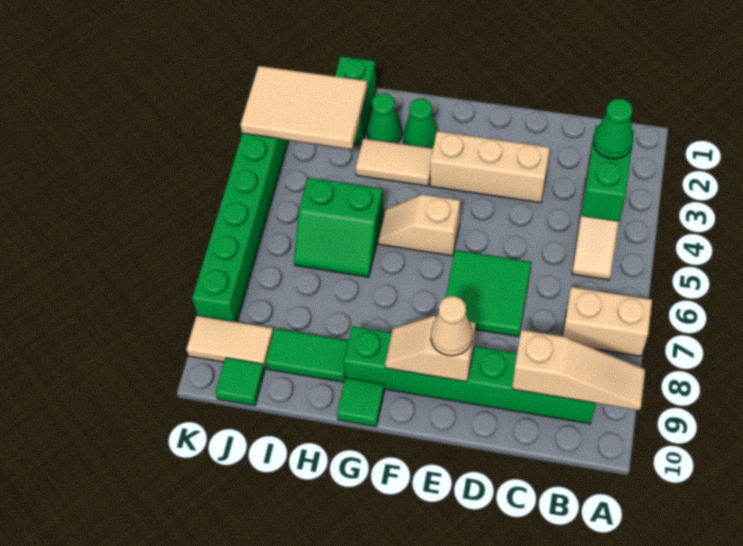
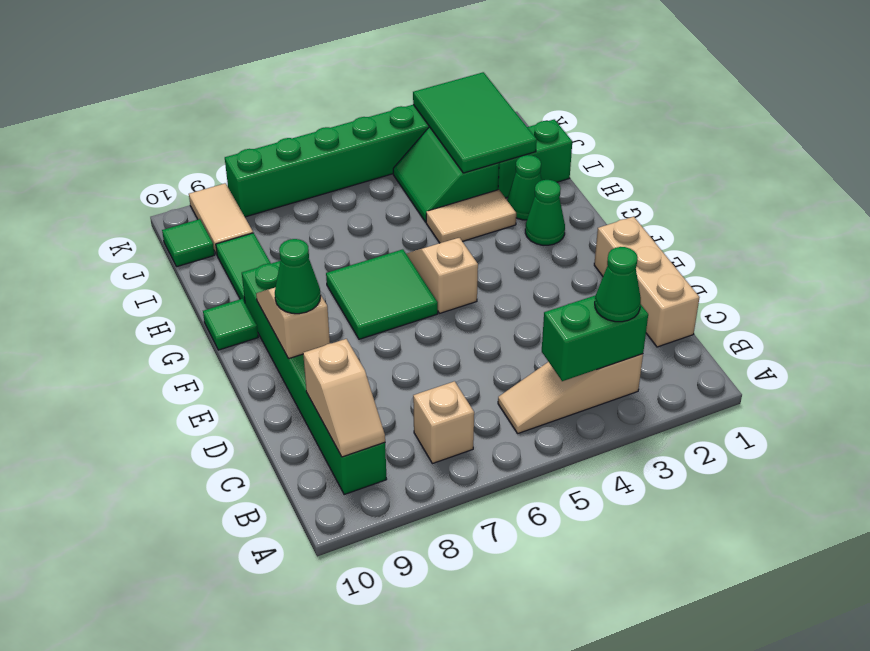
tan 1x2 brick [563,287,652,356] -> tan 1x1 brick [413,381,474,464]
tan 1x3 slope [512,330,645,410] -> tan 1x2 slope [303,339,385,457]
tan 1x3 brick [430,131,550,203] -> tan 1x3 brick moved to [594,217,700,347]
green 2x2 tile [445,250,531,337] -> green 2x2 tile moved to [326,249,438,339]
tan 1x1 cone [431,296,472,356] -> green 1x1 cone [275,239,321,314]
tan 1x2 tile [356,138,433,186] -> tan 1x2 tile turned to [426,190,516,243]
green 2x2 slope [294,178,384,277] -> green 2x2 slope moved to [393,127,499,222]
tan 2x3 tile [240,66,367,149] -> green 2x3 tile [413,72,537,173]

